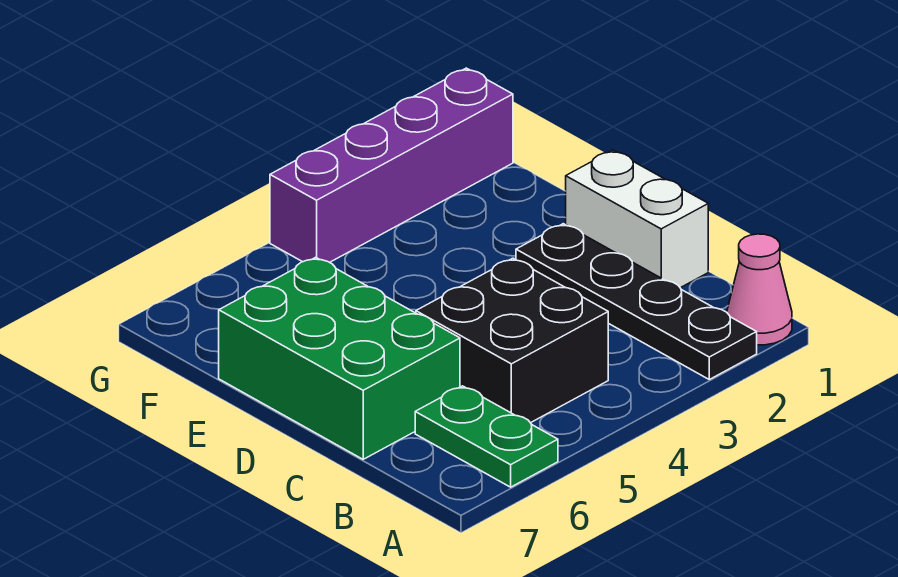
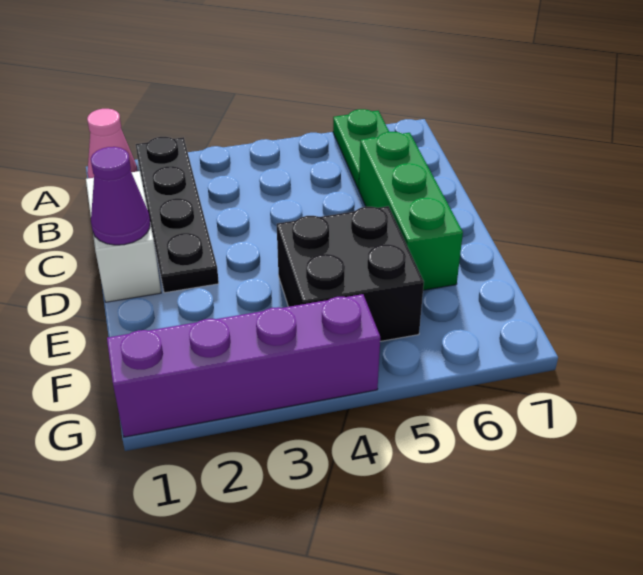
black 2x2 brick [416,258,608,423] -> black 2x2 brick moved to [277,206,424,341]
green 2x3 brick [219,257,460,459] -> green 1x3 brick [359,132,463,290]
none -> purple 1x1 cone [91,147,150,245]

